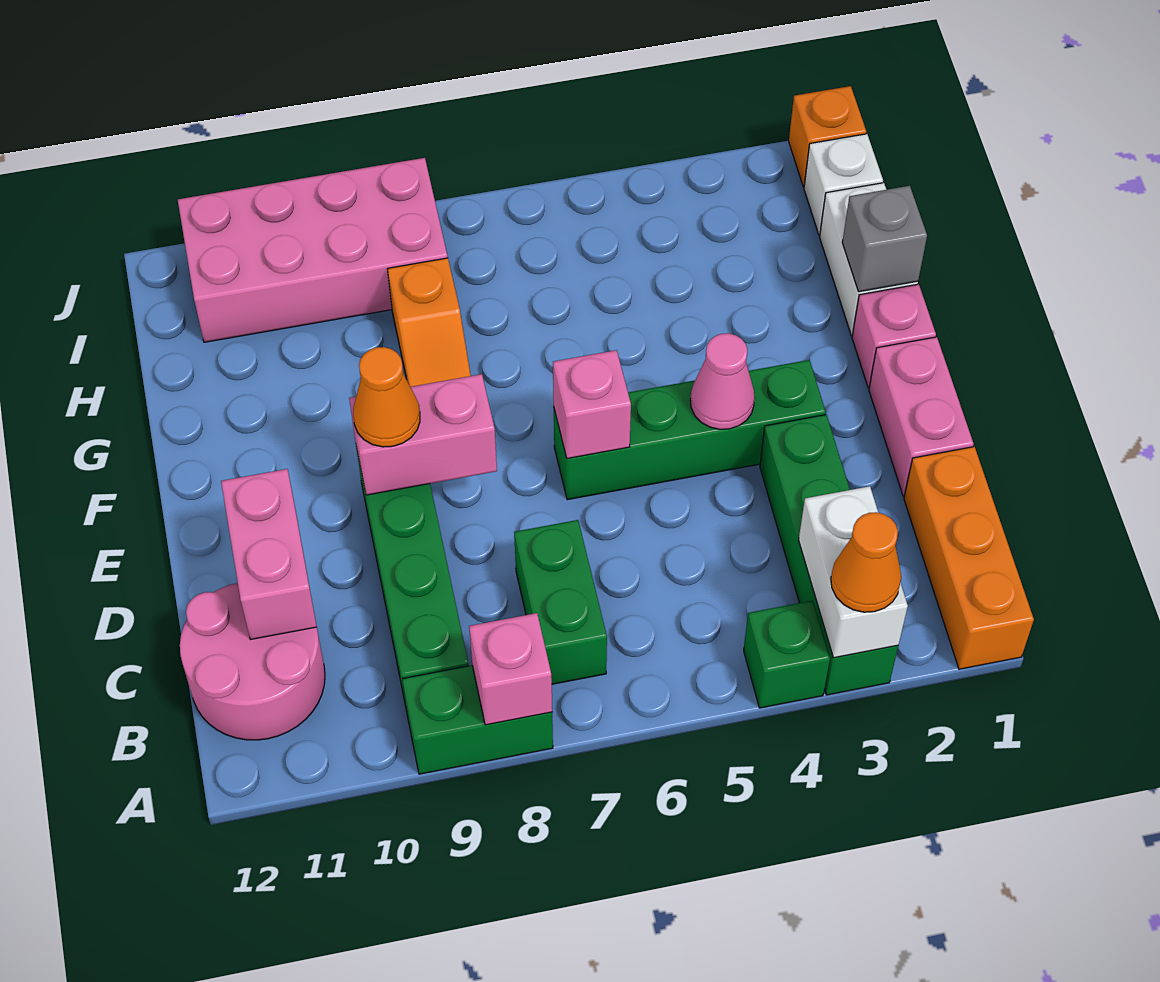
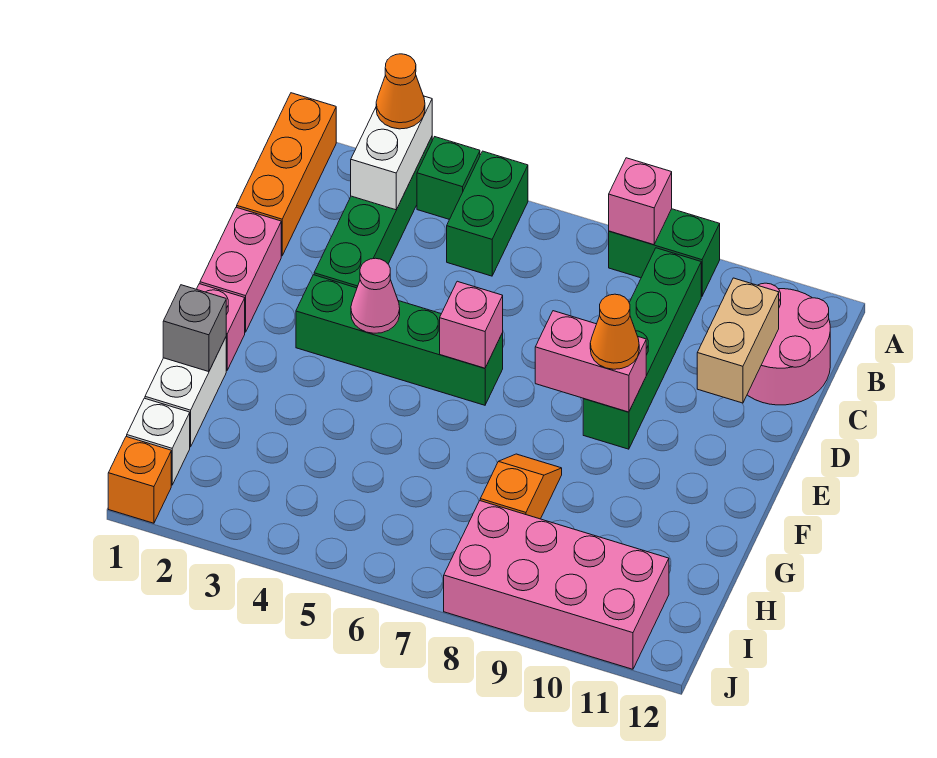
green 1x2 brick [514,520,607,684] -> green 1x2 brick moved to [447,151,528,276]
pink 1x2 brick [221,469,317,640] -> tan 1x2 brick [697,278,779,403]

